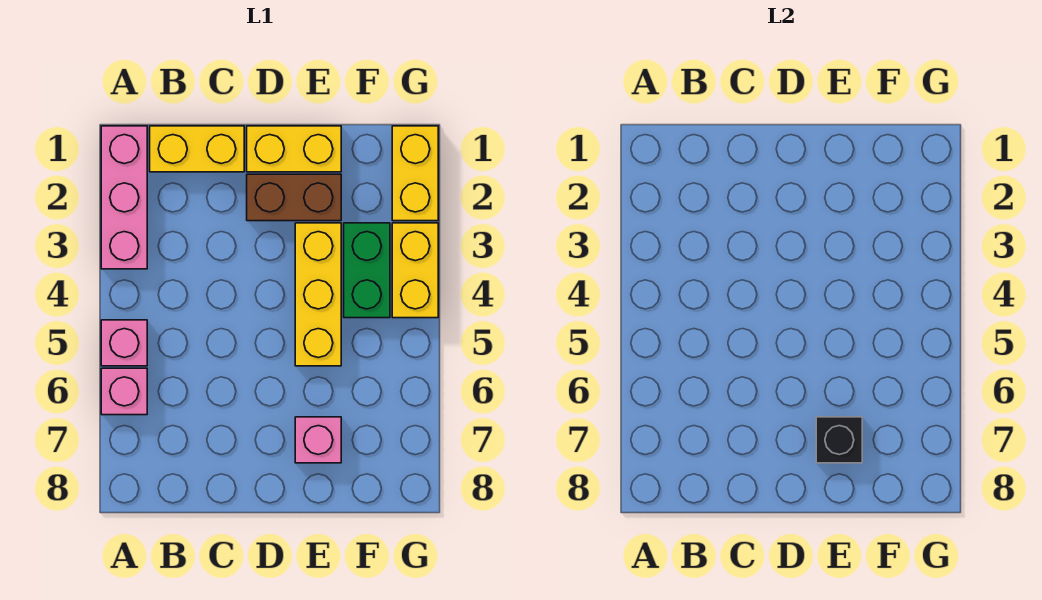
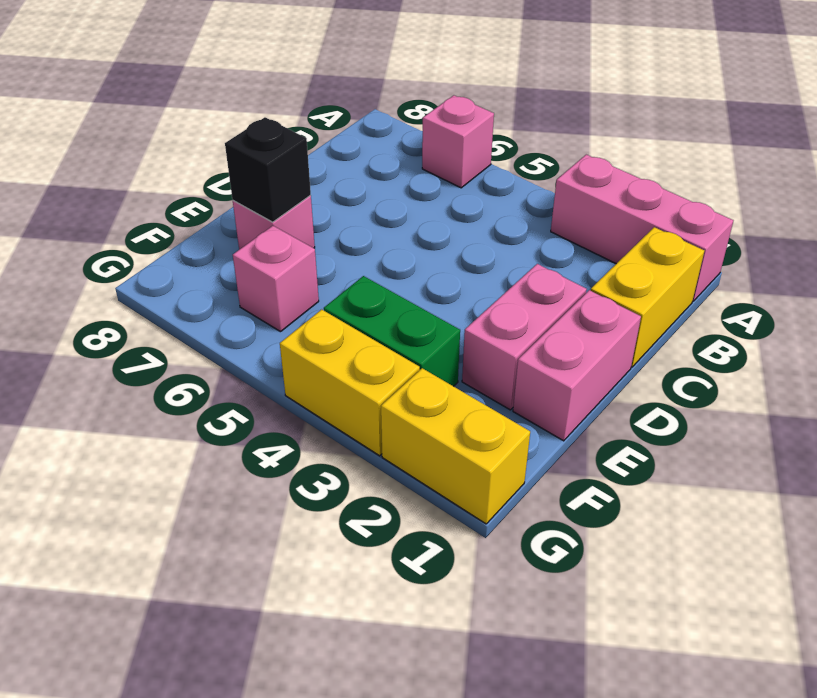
pink 1x1 brick [101,320,147,366] -> pink 1x1 brick moved to [233,226,319,332]
yellow 1x2 brick [247,126,341,172] -> pink 1x2 brick [513,290,641,441]
brown 1x2 brick [247,174,341,221] -> pink 1x2 brick [462,264,587,410]
yellow 1x3 brick [295,223,341,366] -> none

